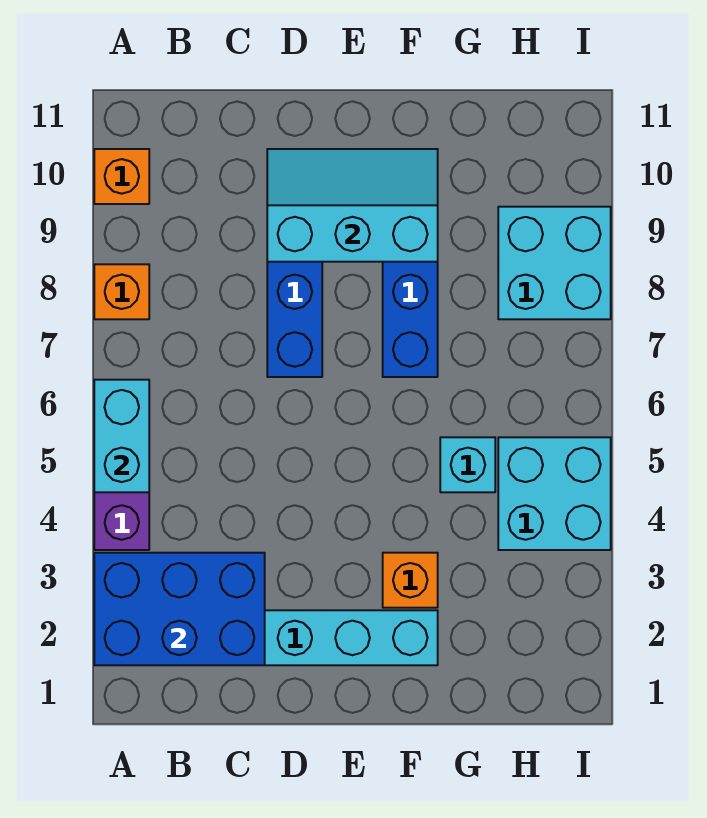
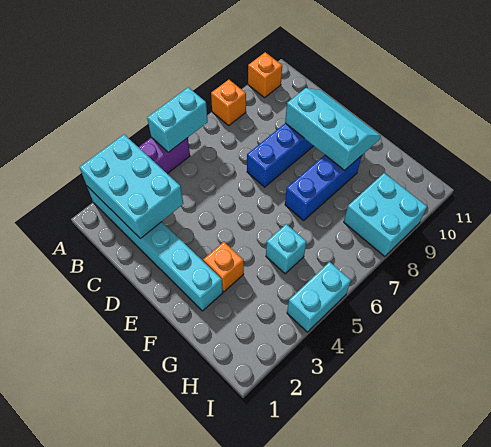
blue 2x3 brick [94,553,265,665] -> cyan 2x3 brick [80,135,183,238]
cyan 2x2 brick [498,437,611,550] -> cyan 1x2 brick [287,262,351,332]

